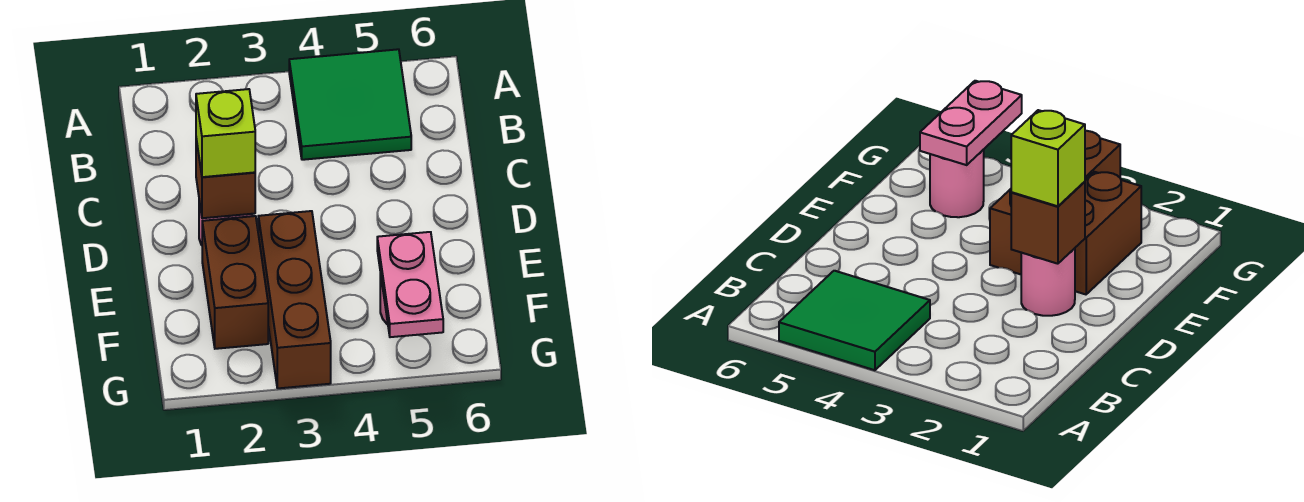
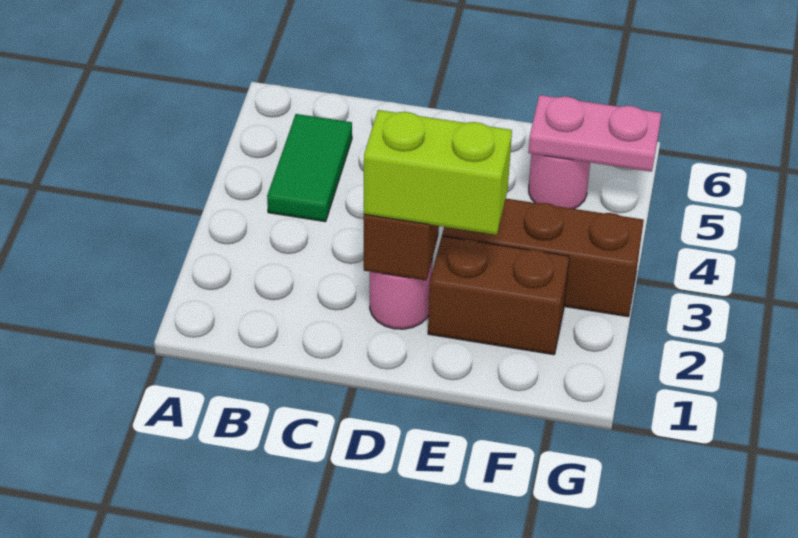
green 2x2 tile [289,49,411,160] -> green 1x2 tile [267,114,352,222]
lime 1x1 brick [196,89,255,177] -> lime 1x2 brick [364,110,512,235]

